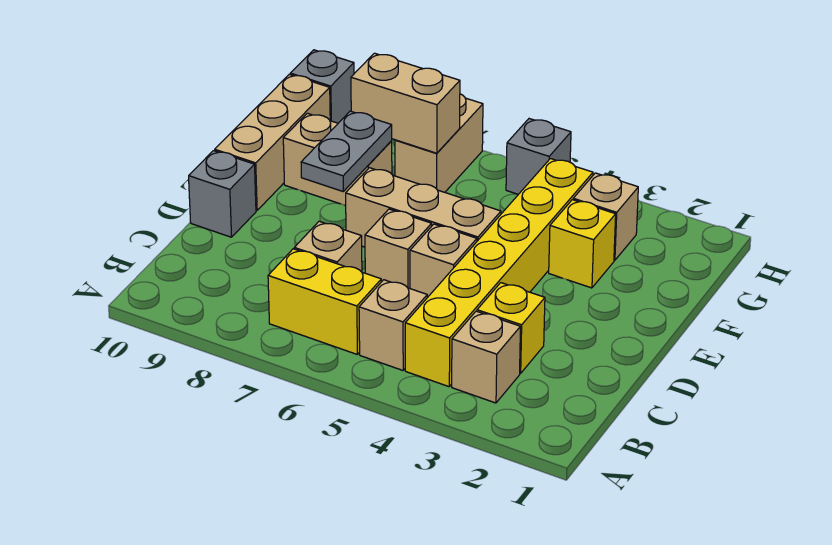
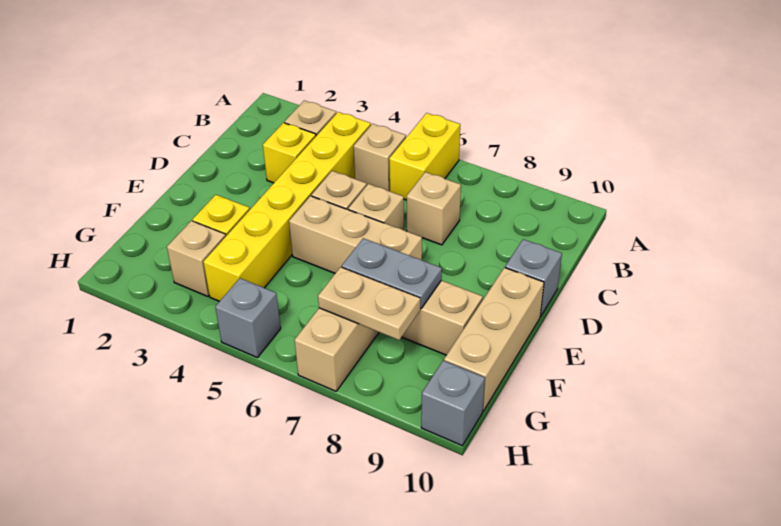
yellow 1x2 brick [268,249,381,354] -> yellow 1x2 brick turned to [389,113,460,200]
grey 1x2 plate [301,111,392,191] -> grey 1x2 plate turned to [342,238,442,309]
tan 1x2 brick [351,53,460,153] -> tan 1x2 plate [318,267,420,340]

